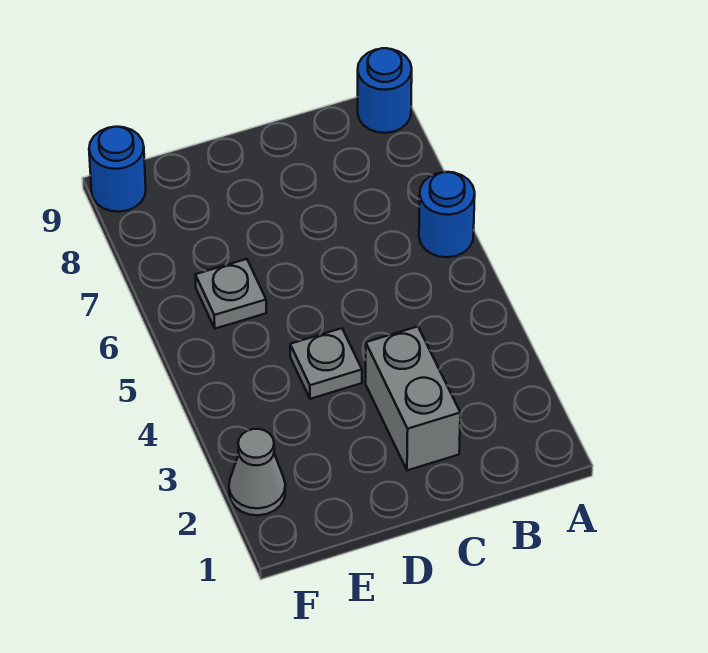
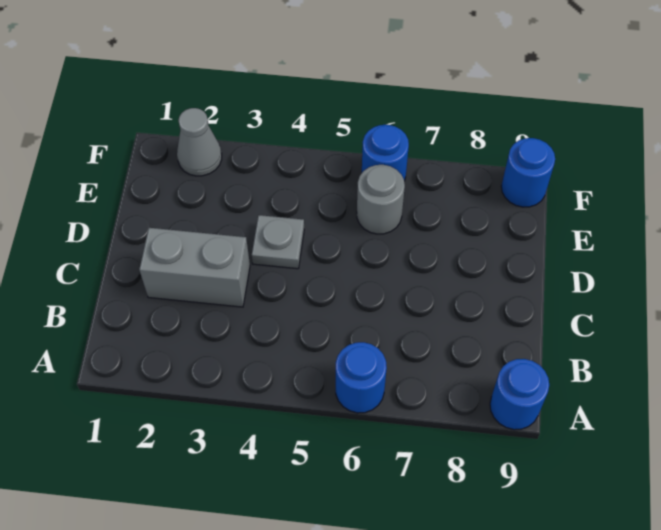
grey 1x1 plate [195,259,266,329] -> grey 1x1 round brick [357,165,405,234]
none -> blue 1x1 round brick [362,125,409,181]

